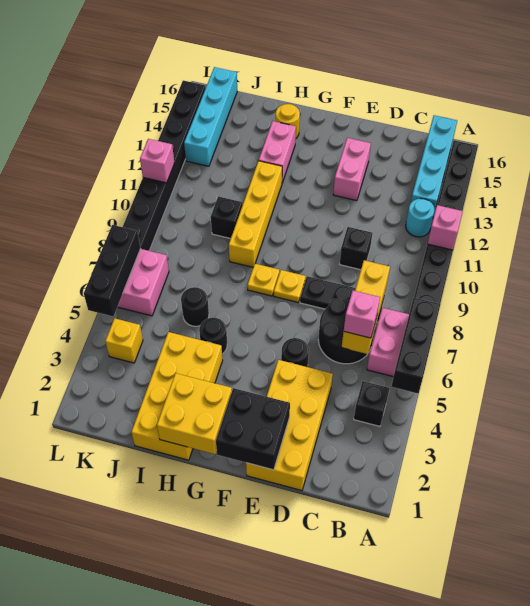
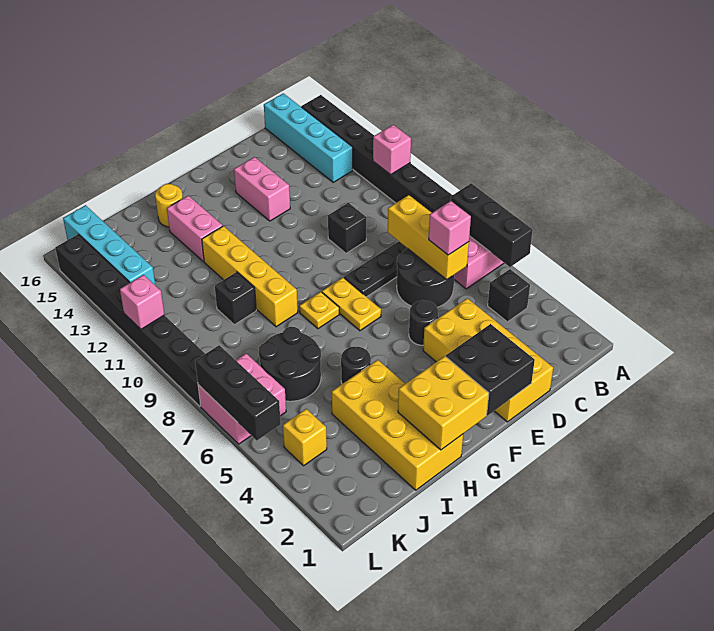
cyan 1x1 round brick [406,198,434,237] -> none
yellow 1x1 plate [274,270,306,302] -> yellow 1x2 plate [322,278,381,331]
black 1x1 round brick [181,287,209,326] -> black 2x2 round brick [259,327,321,401]

